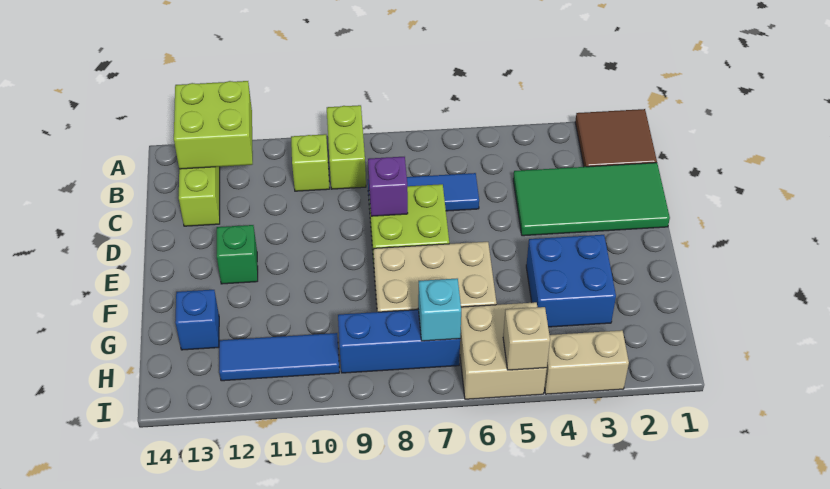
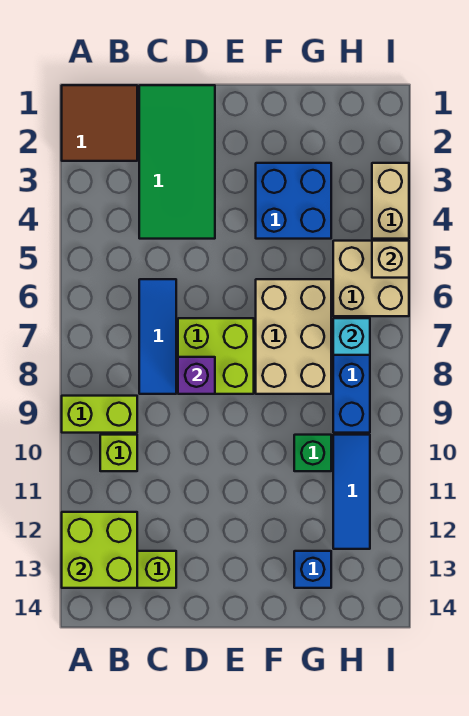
green 1x1 brick [217,225,258,284] -> green 1x1 brick moved to [294,435,331,471]

